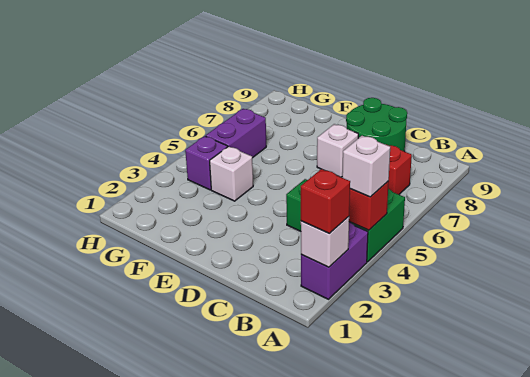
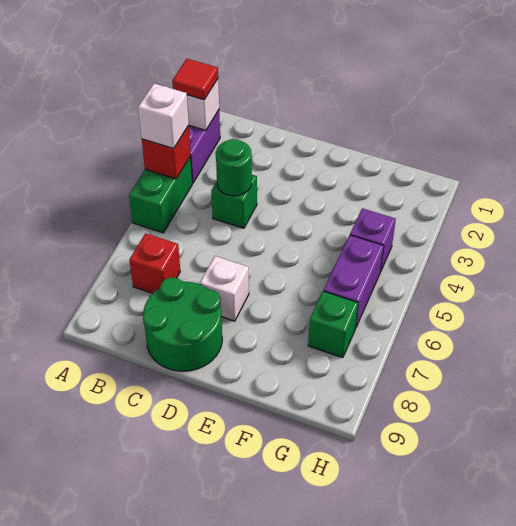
red 1x1 brick [301,169,350,234] -> red 1x1 tile [172,59,218,100]
none -> green 1x1 round brick [216,139,252,196]
white 1x1 brick [210,146,253,201] -> none
none -> green 1x1 brick [308,291,358,358]

